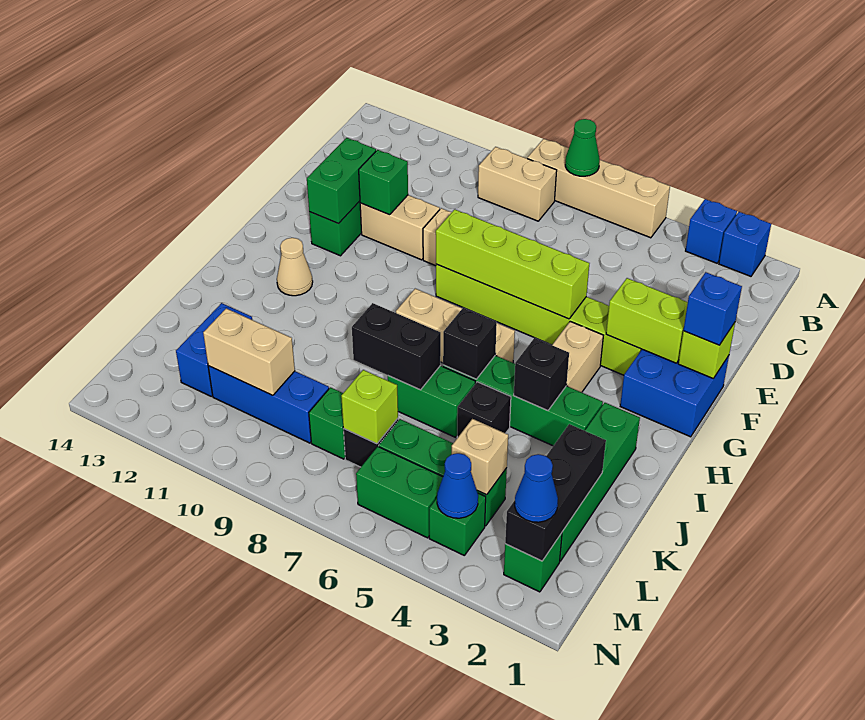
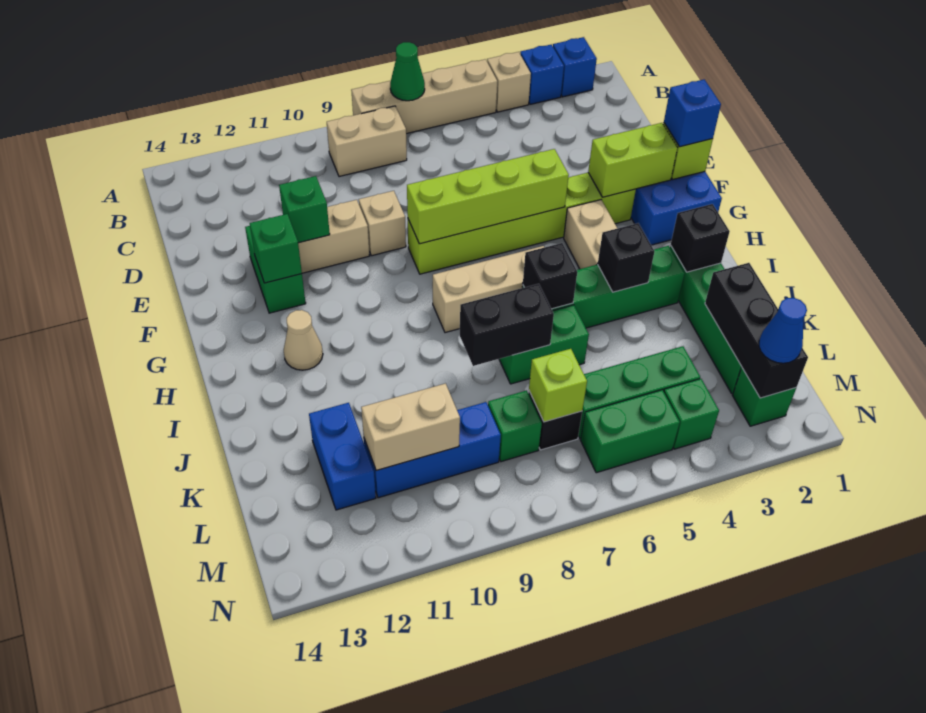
green 1x2 brick [307,138,376,224] -> green 1x1 brick [250,214,302,283]
black 1x1 brick [457,382,511,438] -> black 1x1 brick moved to [671,204,730,272]
tan 1x1 brick [452,419,508,495] -> tan 1x1 brick moved to [487,52,531,112]
blue 1x1 cone [437,453,478,518] -> none

